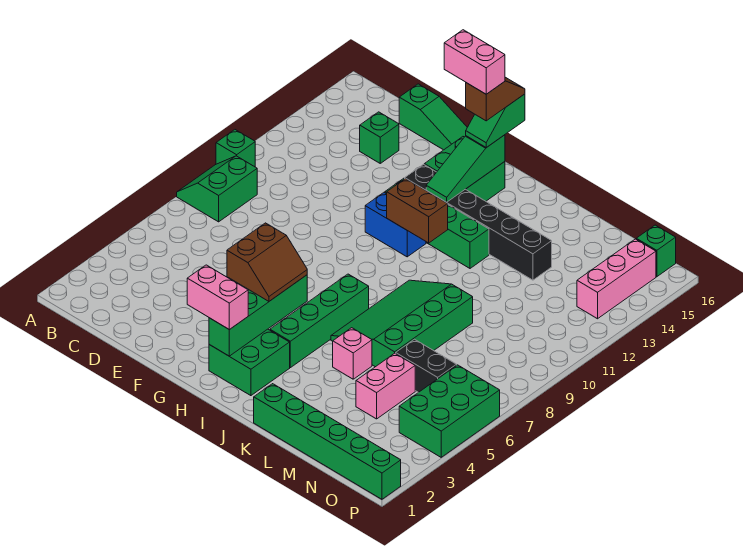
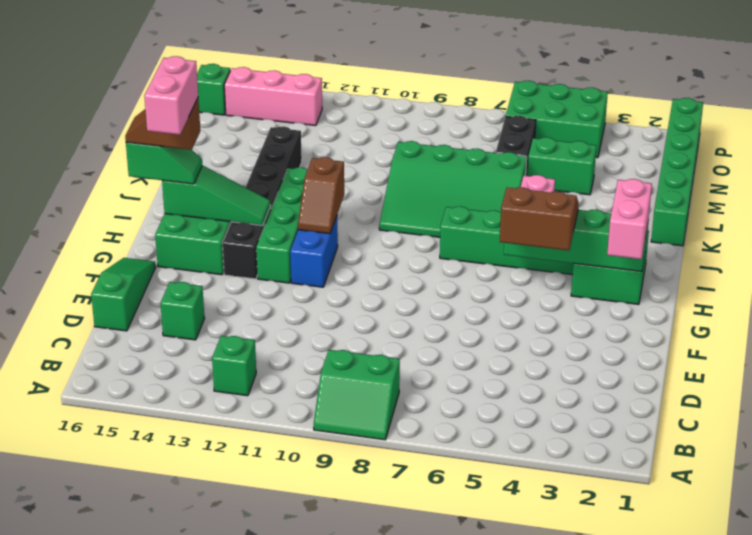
green 1x1 brick [216,130,255,167] -> green 1x1 brick moved to [212,336,256,396]
brown 1x2 brick [387,178,448,243] -> brown 1x2 slope [298,157,344,234]
pink 1x2 brick [356,353,415,419] -> green 1x2 brick [527,137,596,195]

